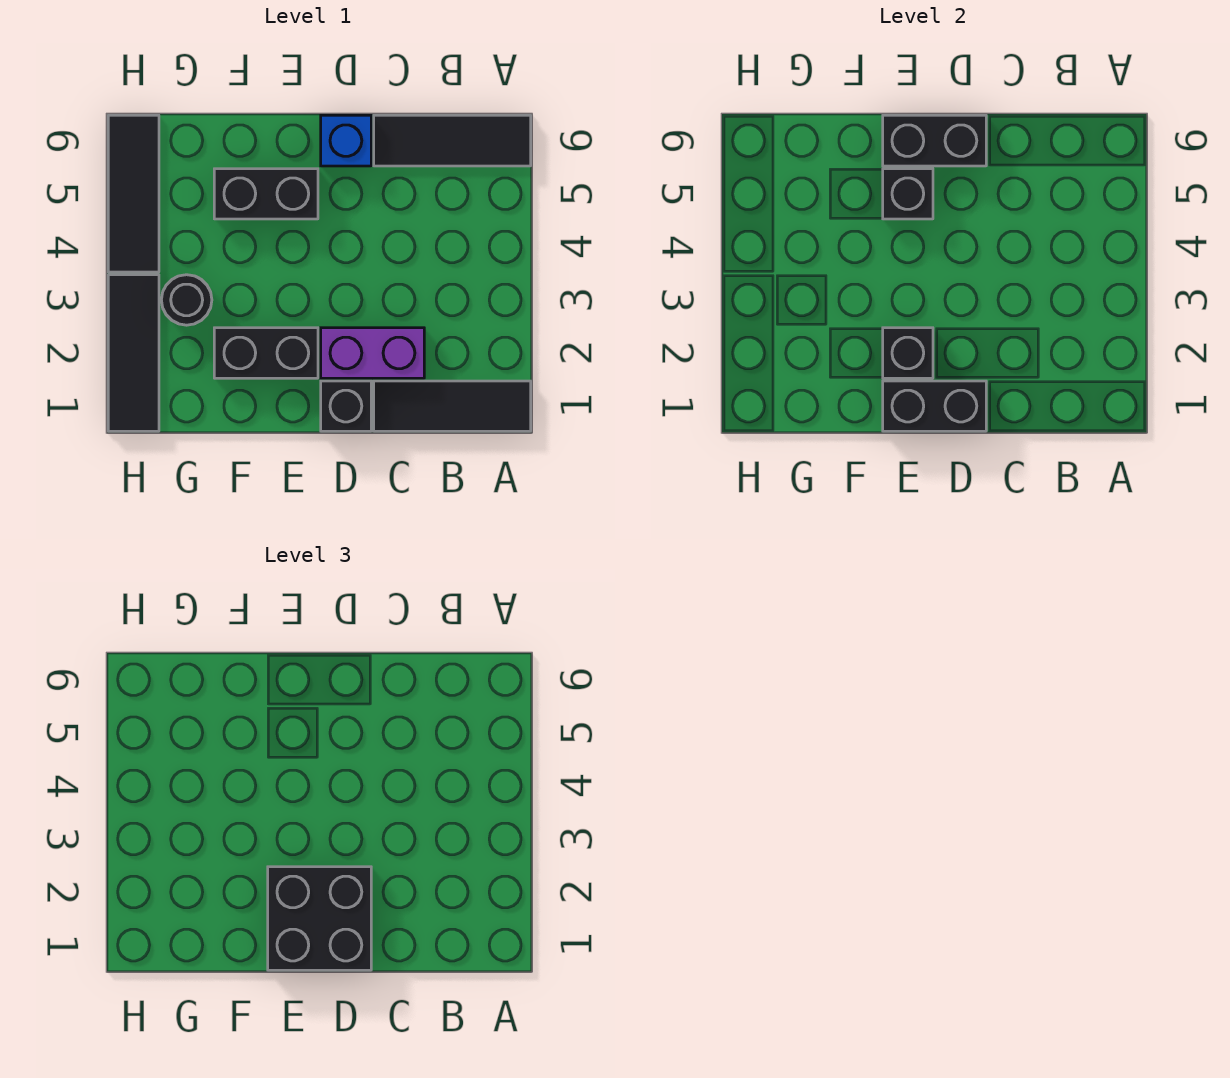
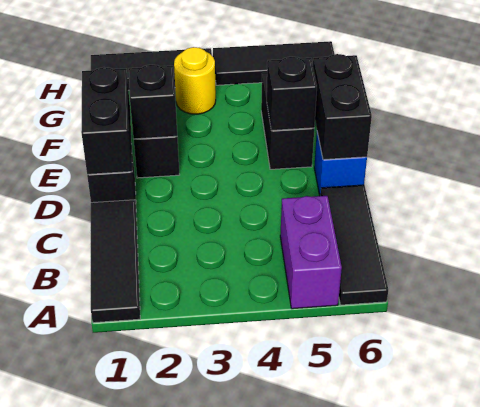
purple 1x2 brick [321,328,424,378] -> purple 1x2 brick moved to [280,196,342,309]
black 2x2 brick [268,867,371,970] -> none
black 1x1 round brick [161,275,212,325] -> yellow 1x1 round brick [174,47,216,114]

